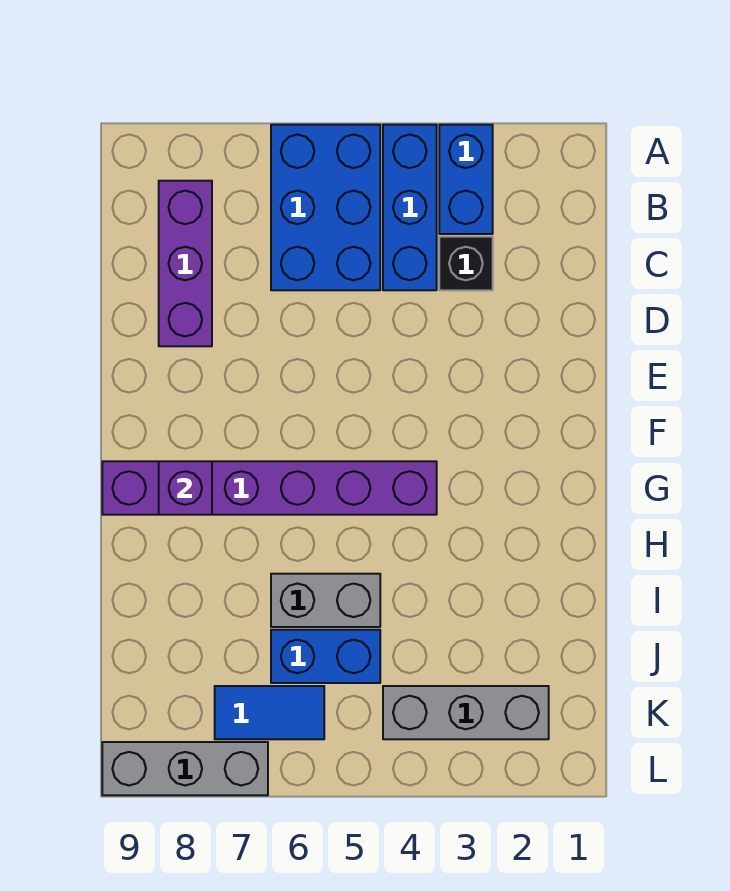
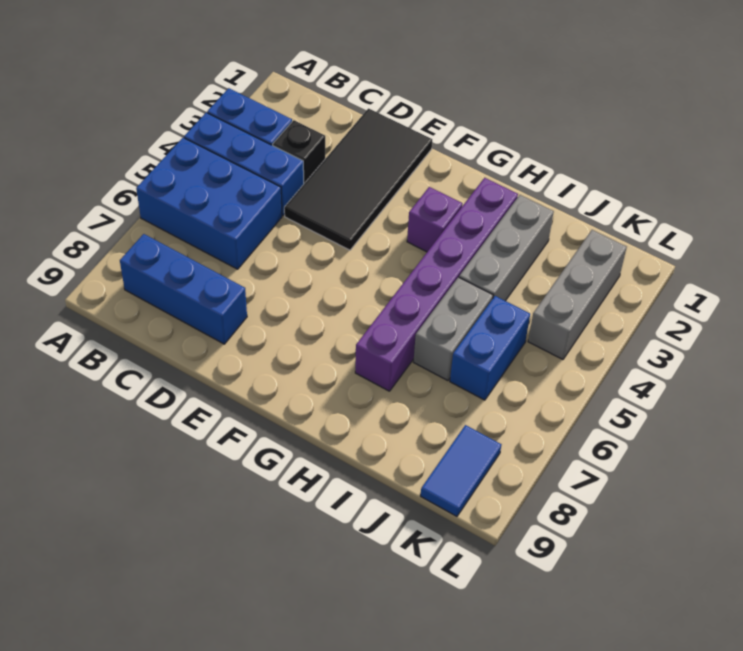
purple 1x3 brick [159,181,212,346] -> blue 1x3 brick [120,234,247,344]
none -> black 2x4 tile [284,109,432,250]
purple 1x6 brick [102,461,437,515] -> purple 1x6 brick moved to [355,178,518,391]
purple 1x1 brick [159,461,212,515] -> purple 1x1 brick moved to [407,187,462,252]
blue 1x2 tile [215,686,324,739] -> blue 1x2 tile moved to [421,425,501,516]
grey 1x3 brick [102,742,268,795] -> grey 1x3 brick moved to [459,195,554,301]

